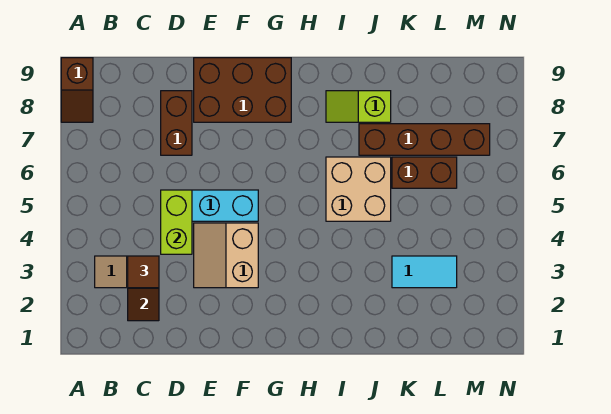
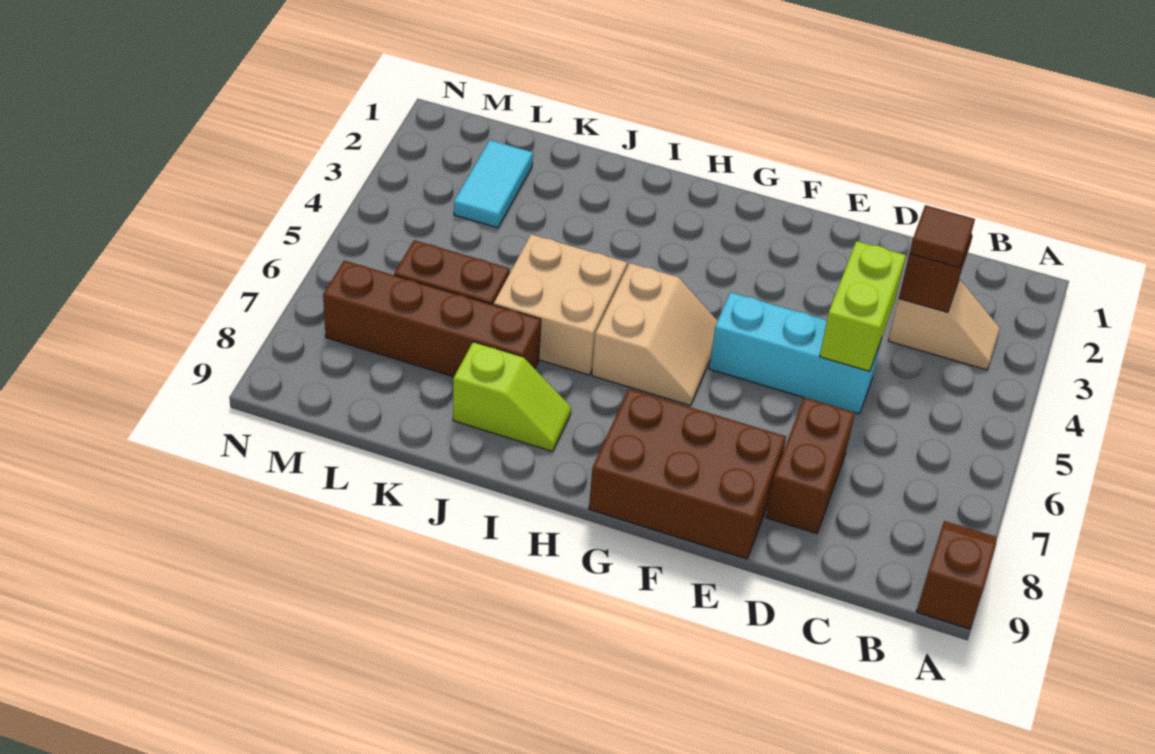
tan 2x2 slope [194,223,258,288] -> tan 2x2 slope moved to [592,263,718,406]
cyan 1x2 tile [392,256,457,288] -> cyan 1x2 tile turned to [454,140,533,228]

